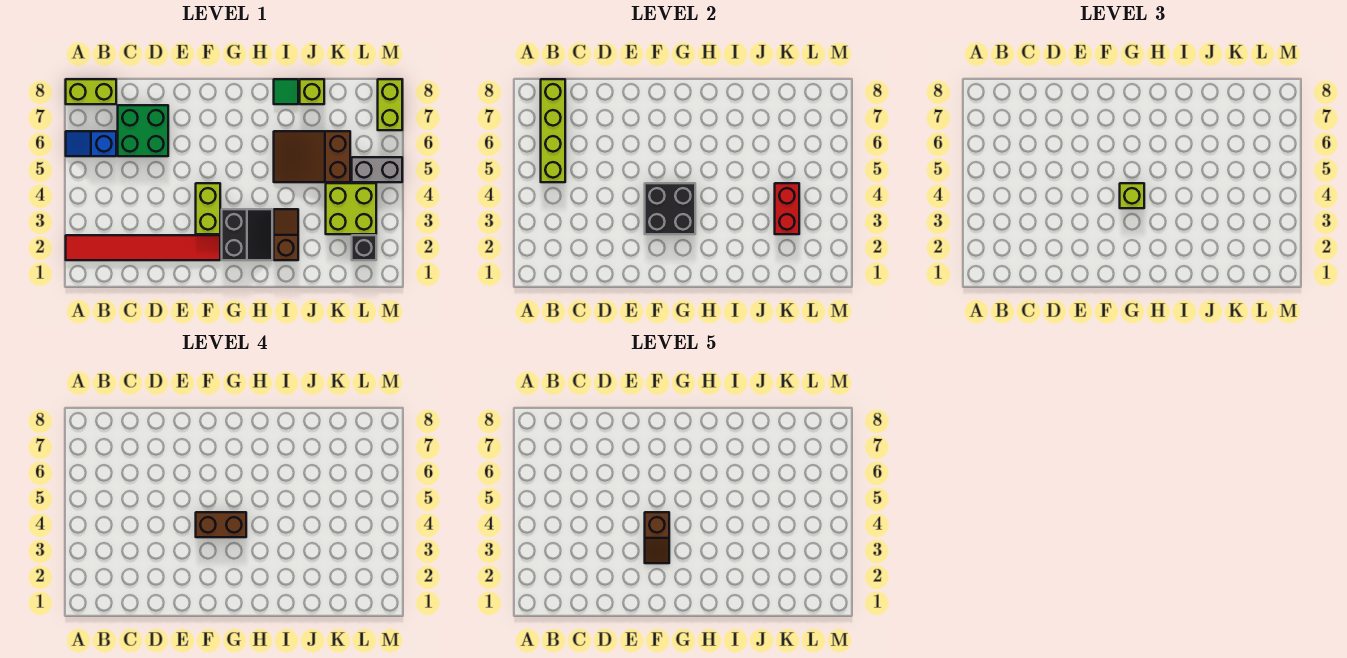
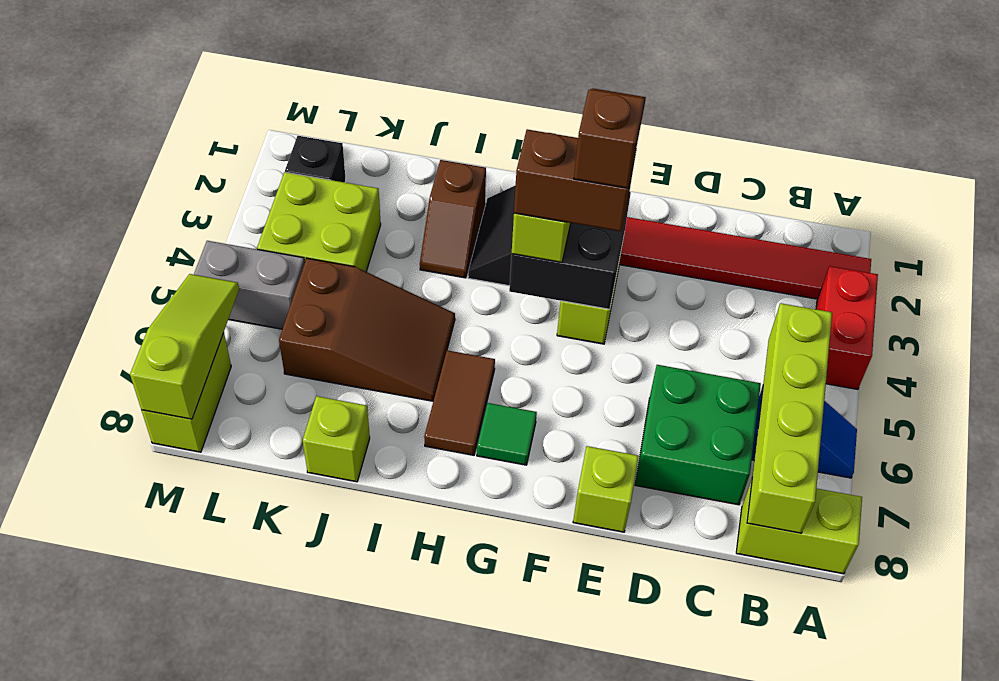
none -> lime 1x1 brick [573,446,639,532]
none -> brown 1x2 tile [424,350,495,455]
green 1x1 tile [274,79,298,104] -> green 1x1 tile moved to [477,403,537,465]
red 1x2 brick [775,183,799,234] -> red 1x2 brick moved to [816,266,878,390]
none -> lime 1x3 slope [130,274,239,419]

